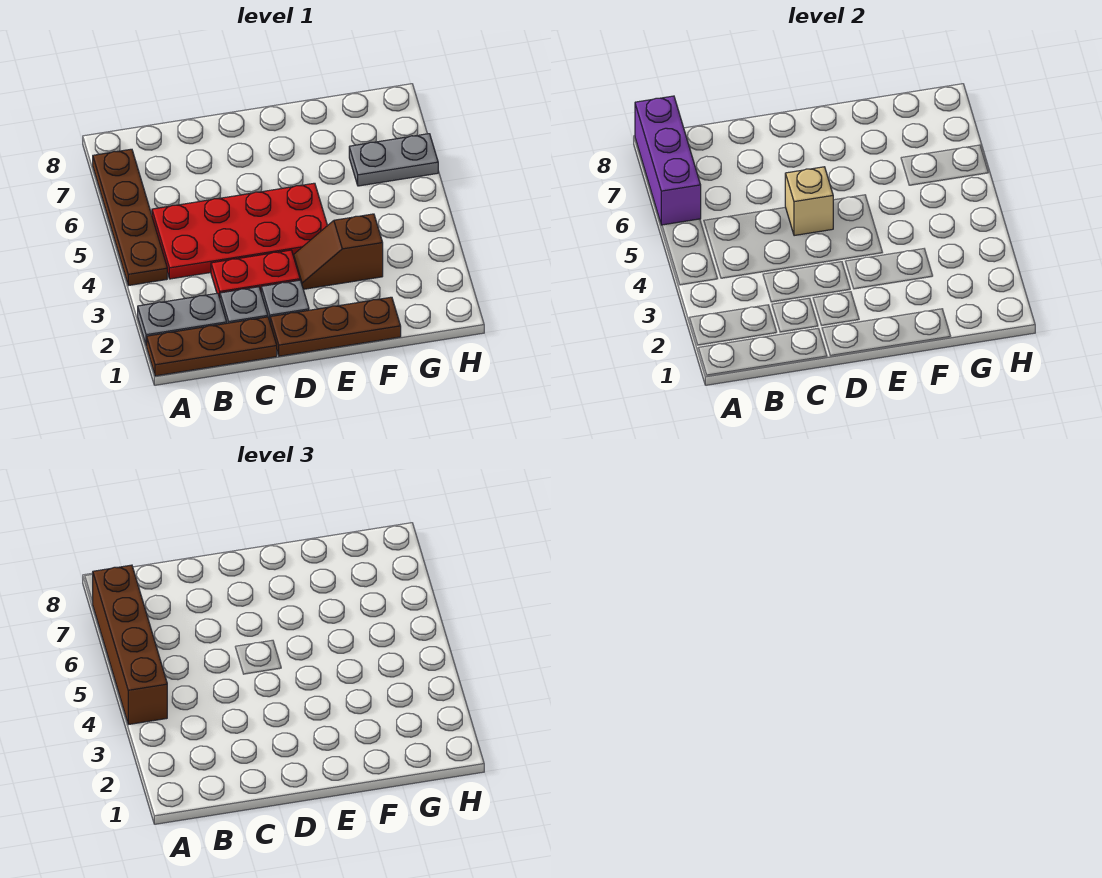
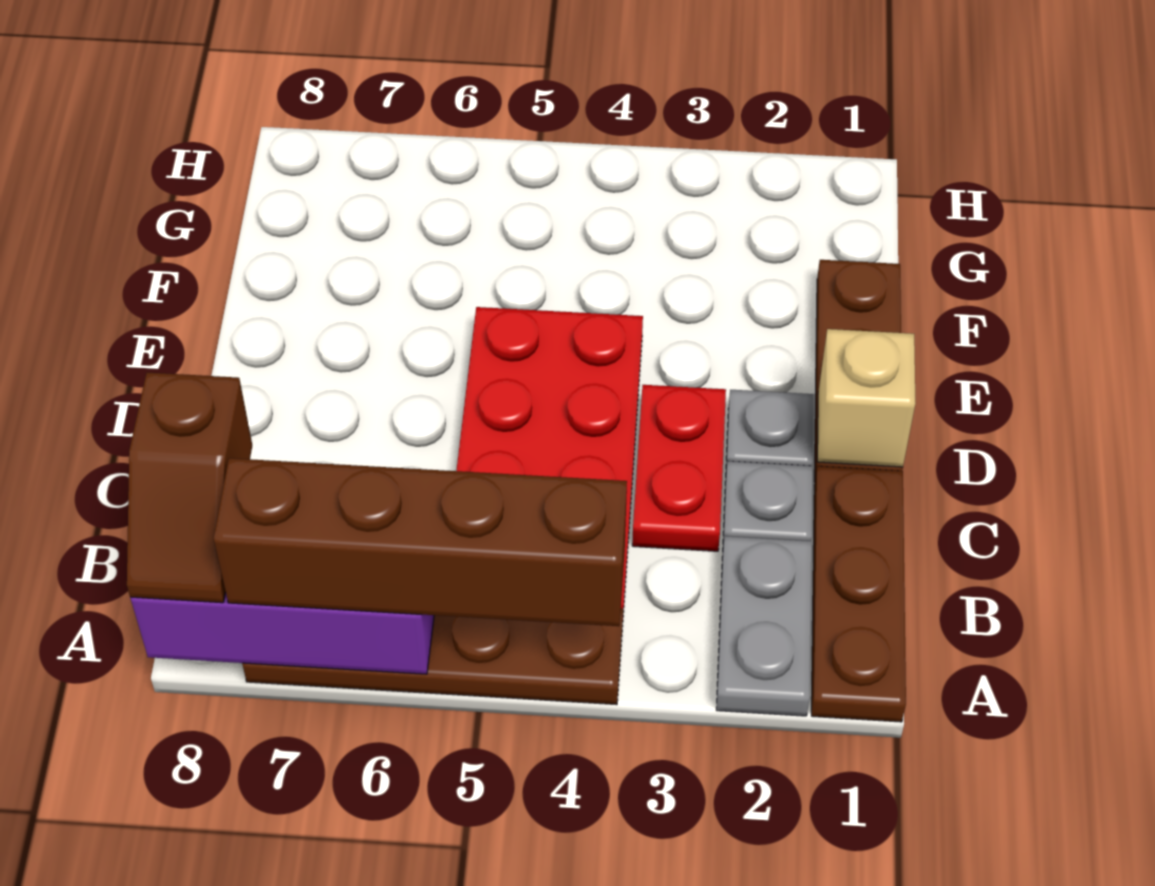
tan 1x1 brick [785,167,833,236] -> tan 1x1 brick moved to [817,329,915,467]
brown 1x2 slope [294,214,383,289] -> brown 1x2 slope moved to [127,372,252,603]
grey 1x2 plate [349,134,438,186] -> none

